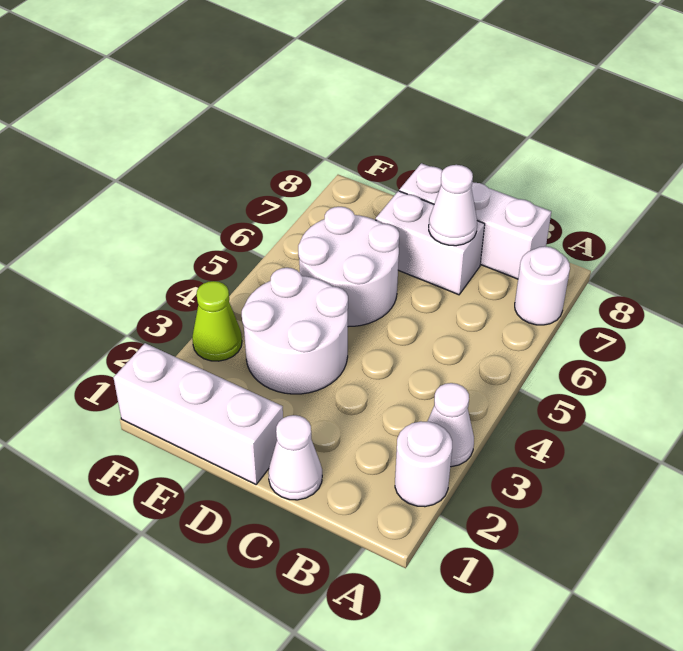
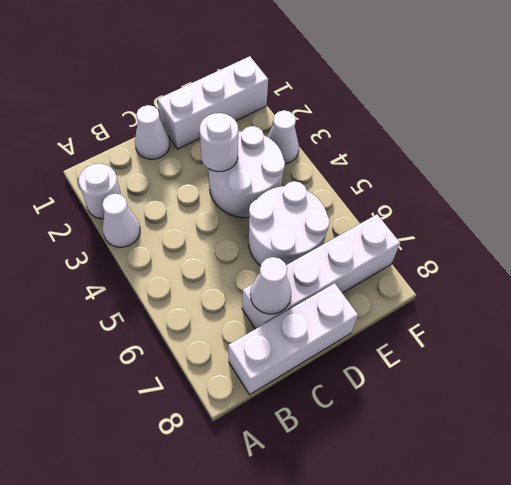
white 1x1 round brick [515,246,570,325] -> white 1x1 round brick moved to [200,113,238,172]
white 1x2 brick [376,191,485,295] -> white 1x4 brick [242,215,400,329]
lime 1x1 cone [192,281,242,361] -> white 1x1 cone [268,110,299,164]

